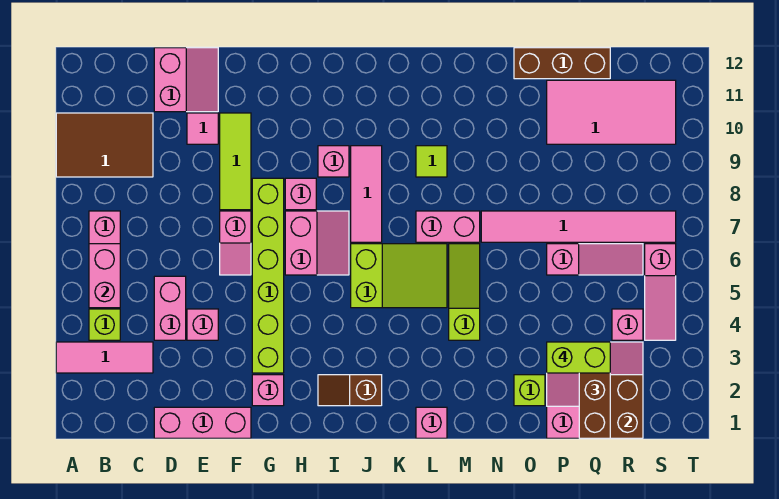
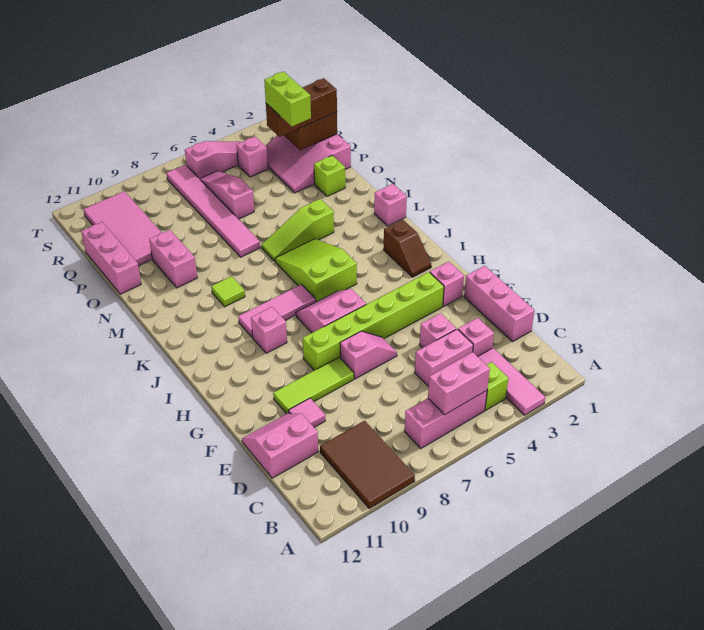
pink 1x1 brick [285,178,316,210] -> pink 1x1 brick moved to [458,318,494,357]
pink 1x2 brick [416,211,480,242] -> pink 1x2 brick moved to [149,230,197,288]
brown 1x3 brick [514,48,610,79] -> pink 1x3 brick [81,222,141,294]

